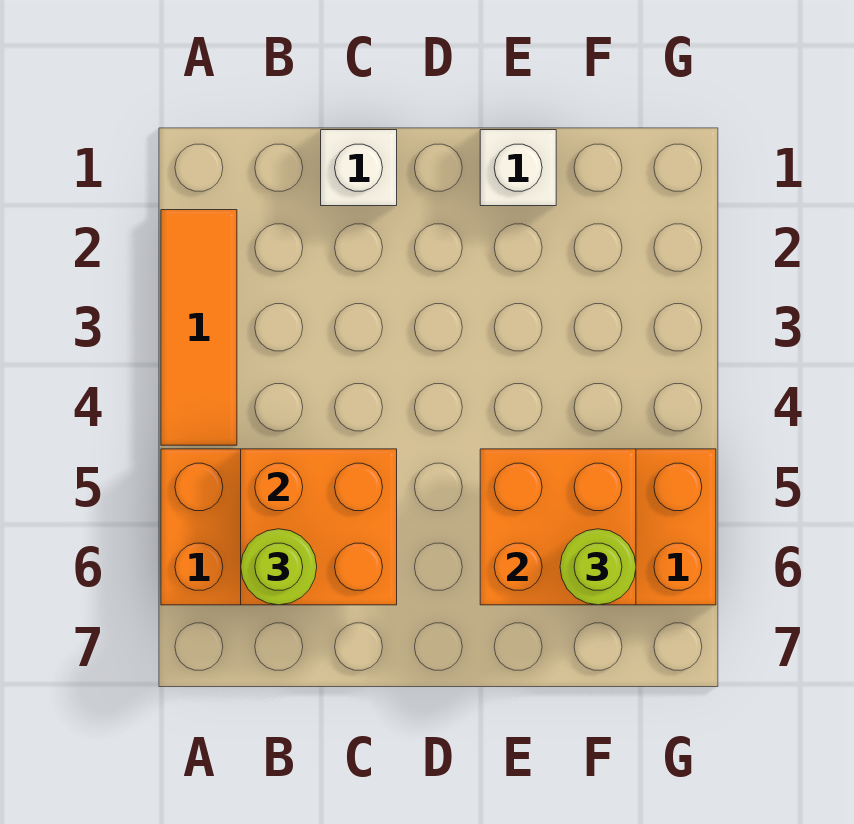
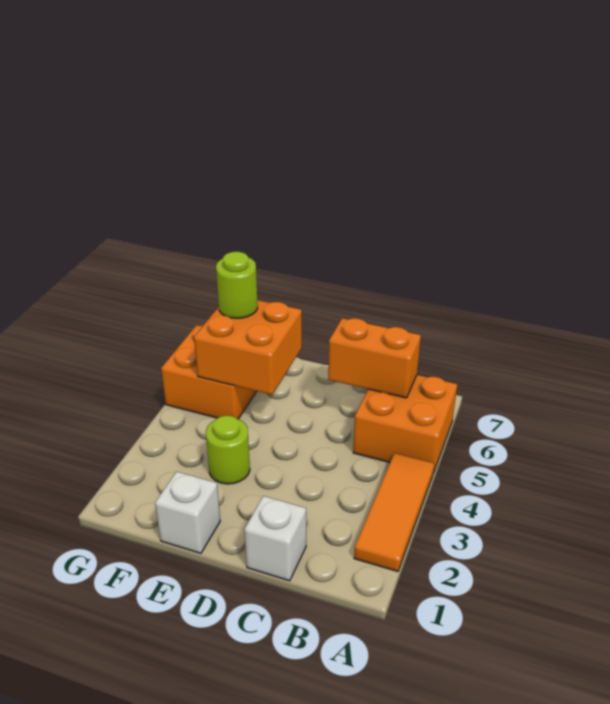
orange 2x2 brick [241,449,397,605] -> orange 1x2 brick [328,318,421,398]
lime 1x1 round brick [241,529,317,605] -> lime 1x1 round brick moved to [206,416,250,484]

